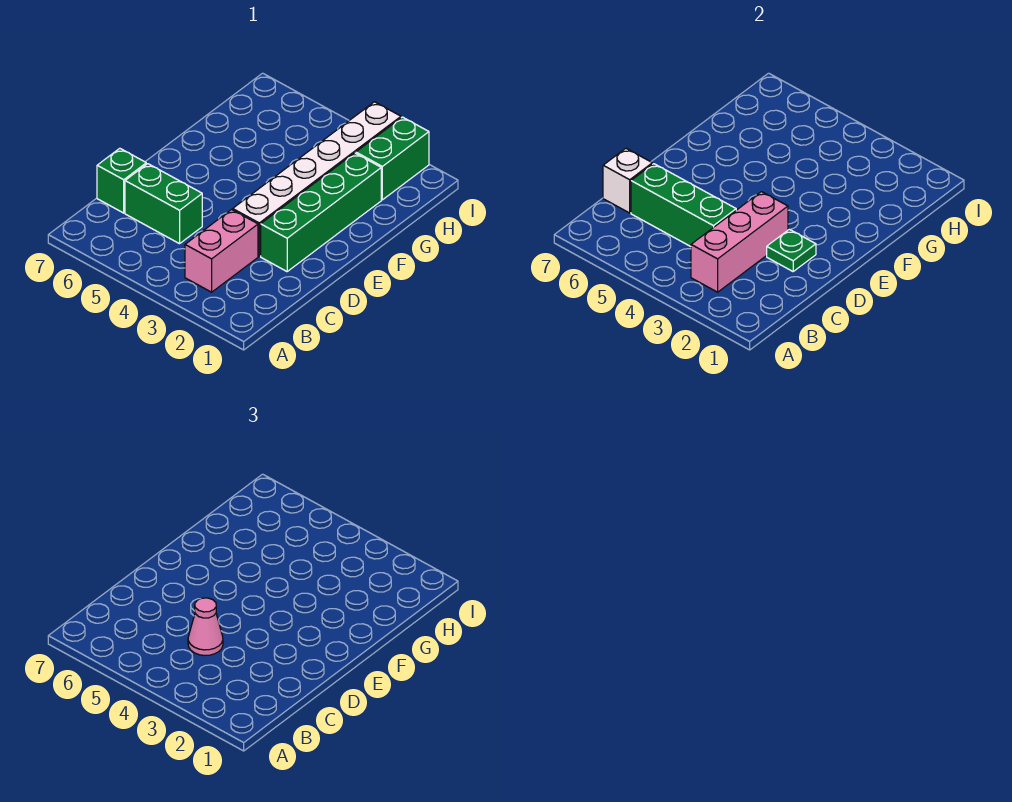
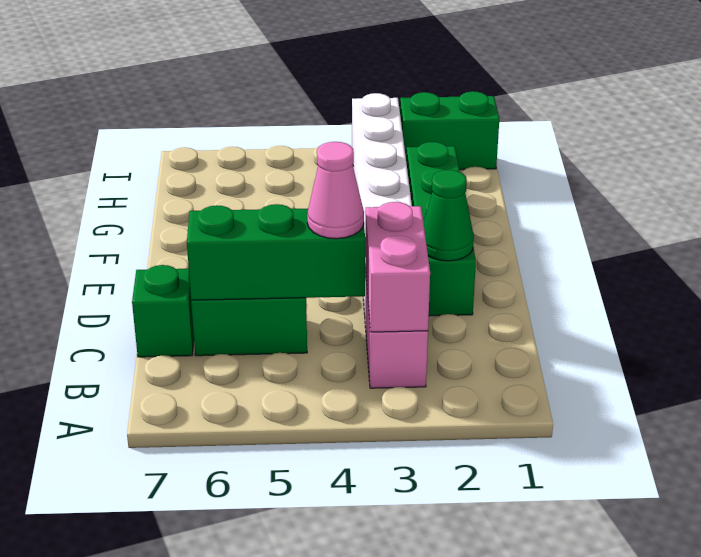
pink 1x3 brick [691,192,788,292] -> pink 1x2 brick [365,202,430,332]
white 1x1 brick [603,148,652,213] -> none
green 1x1 plate [767,229,816,271] -> green 1x1 cone [424,170,474,261]
green 1x2 brick [356,117,429,200] -> green 1x2 brick turned to [400,91,499,170]

